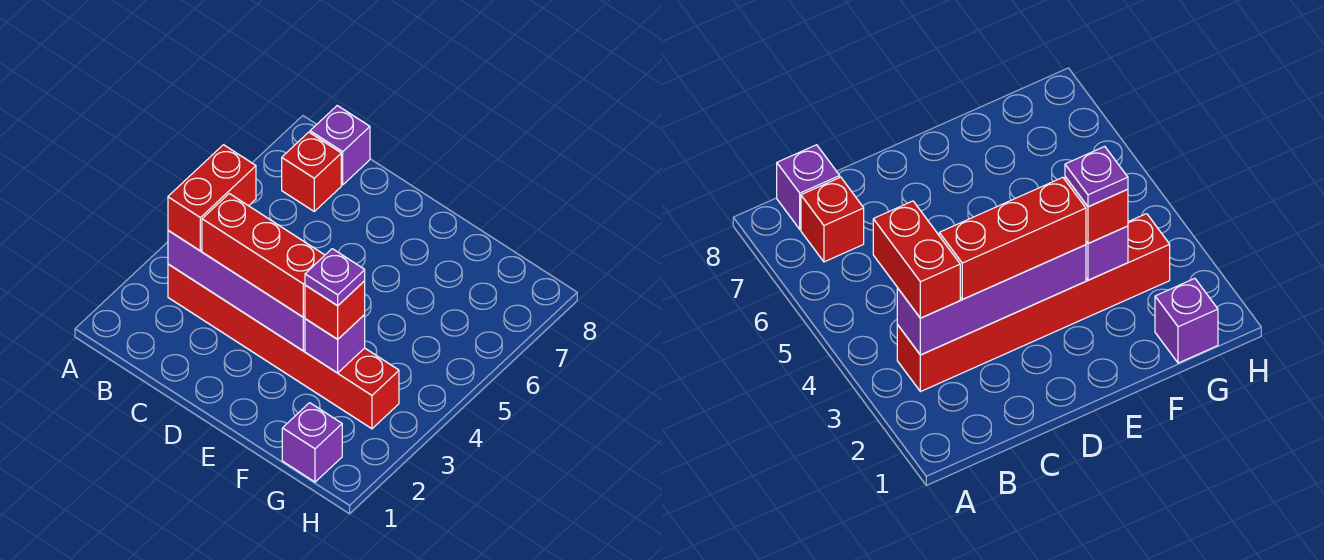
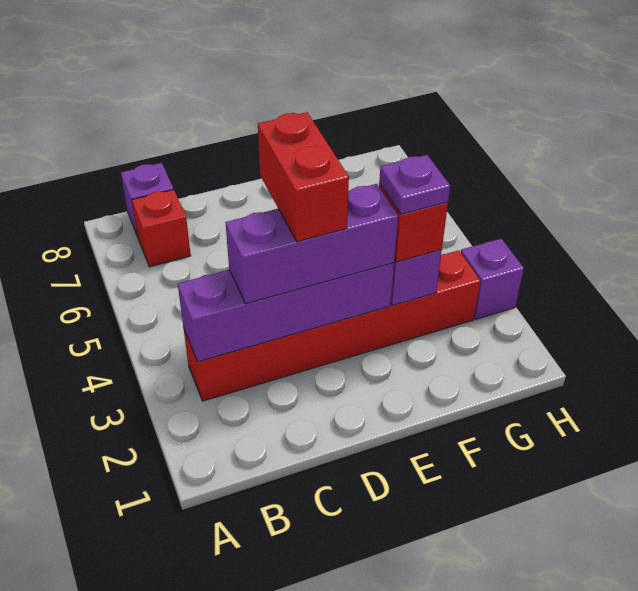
red 1x2 brick [168,145,256,251] -> red 1x2 brick moved to [258,112,349,242]
red 1x3 brick [202,194,325,317] -> purple 1x3 brick [225,184,398,304]
purple 1x1 brick [282,403,342,482] -> purple 1x1 brick moved to [461,238,524,319]

